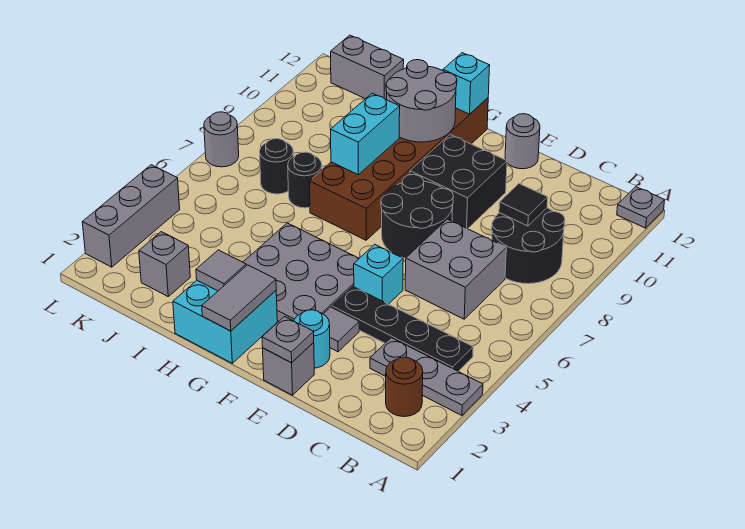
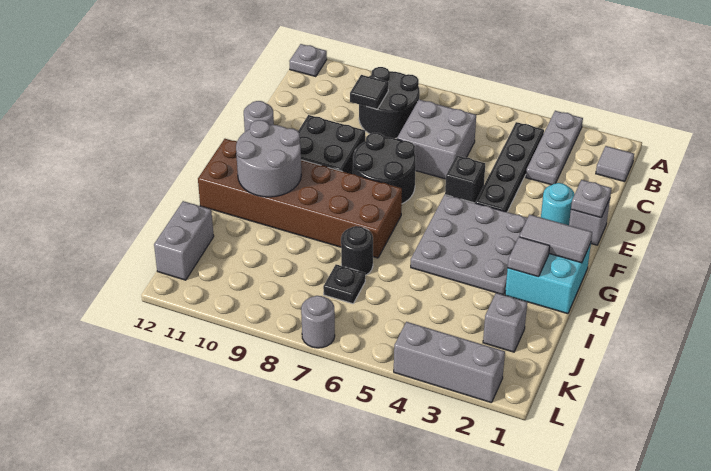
brown 1x1 round brick [386,357,423,417] -> none
grey 1x1 tile [324,307,359,352] -> grey 1x1 tile moved to [596,146,634,182]
cyan 1x1 brick [354,244,403,304] -> black 1x1 brick [445,156,485,203]
cyan 1x1 brick [443,53,490,114] -> none
cyan 1x2 brick [331,93,400,175] -> none
black 1x1 round brick [259,139,293,194] -> black 1x1 plate [323,264,365,304]

